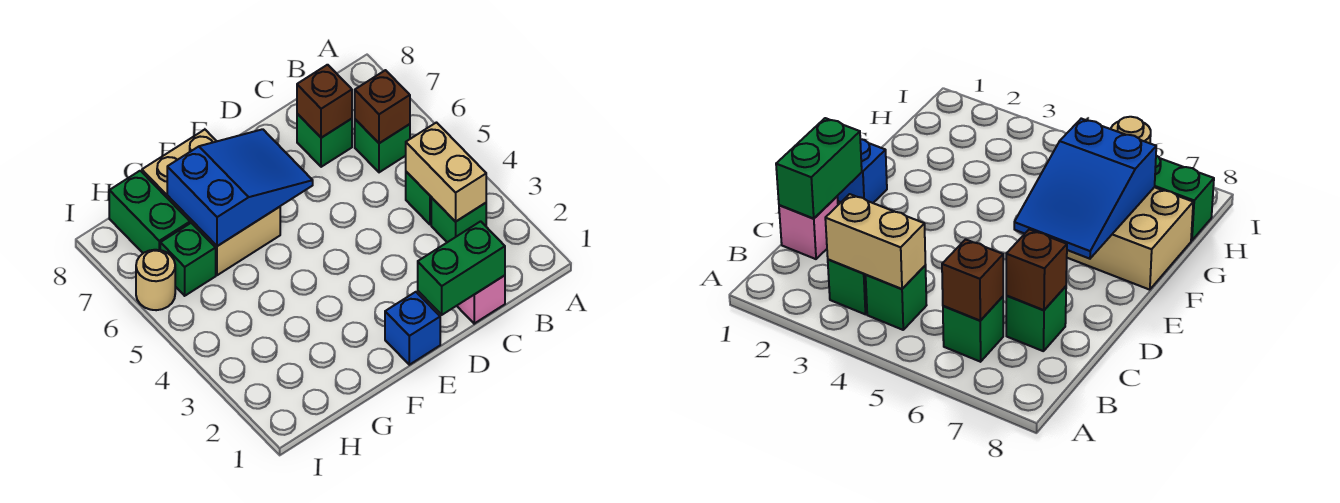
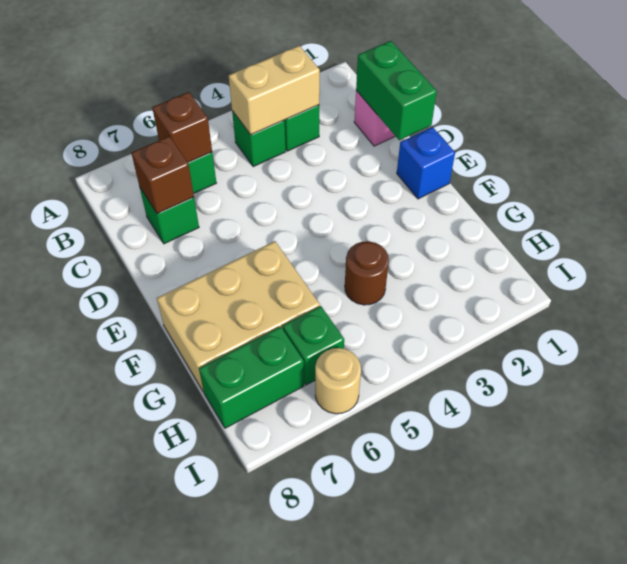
blue 2x3 slope [167,129,313,246] -> none
none -> brown 1x1 round brick [345,241,389,305]

